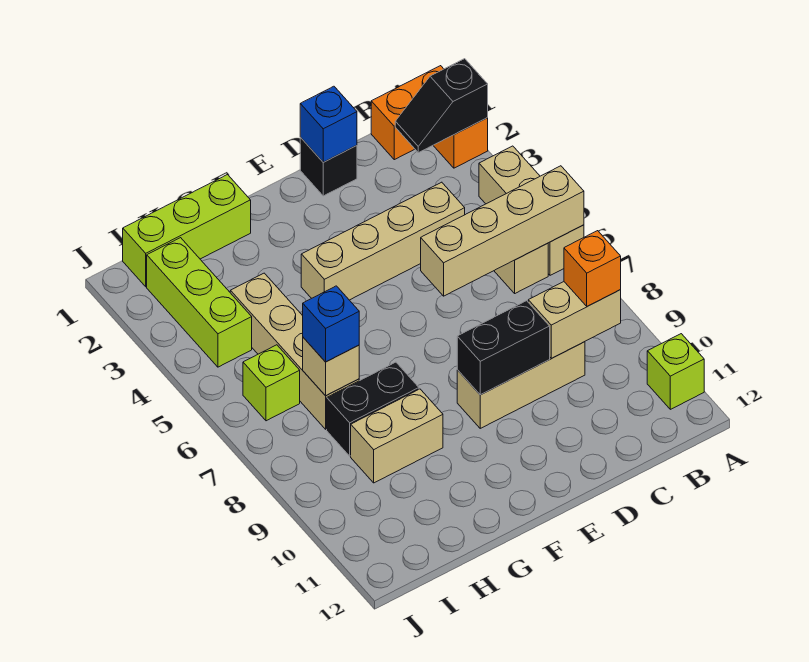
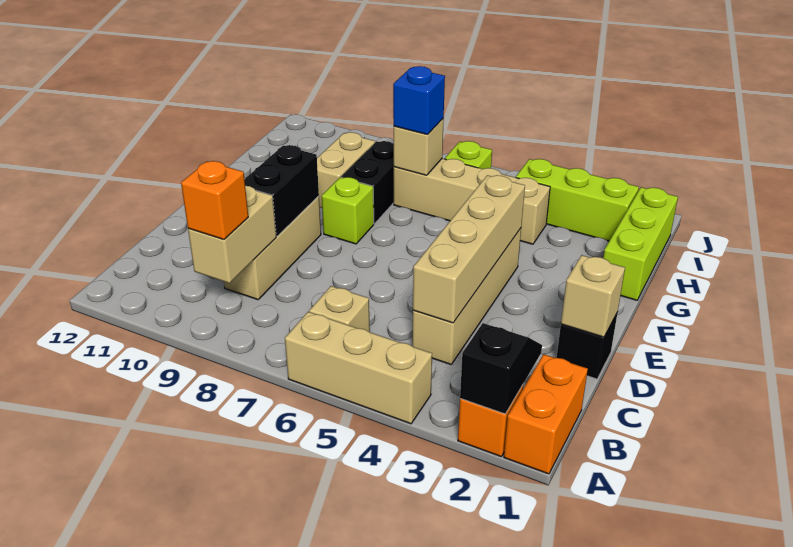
tan 1x4 brick [421,166,584,296] -> tan 1x4 brick moved to [413,175,525,323]
lime 1x1 brick [647,334,704,409] -> lime 1x1 brick moved to [322,177,374,244]
blue 1x1 brick [300,86,357,162] -> tan 1x1 brick [561,255,625,337]

